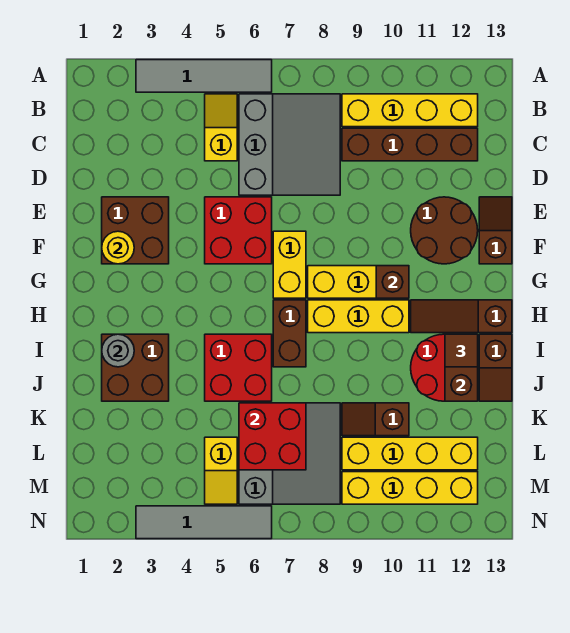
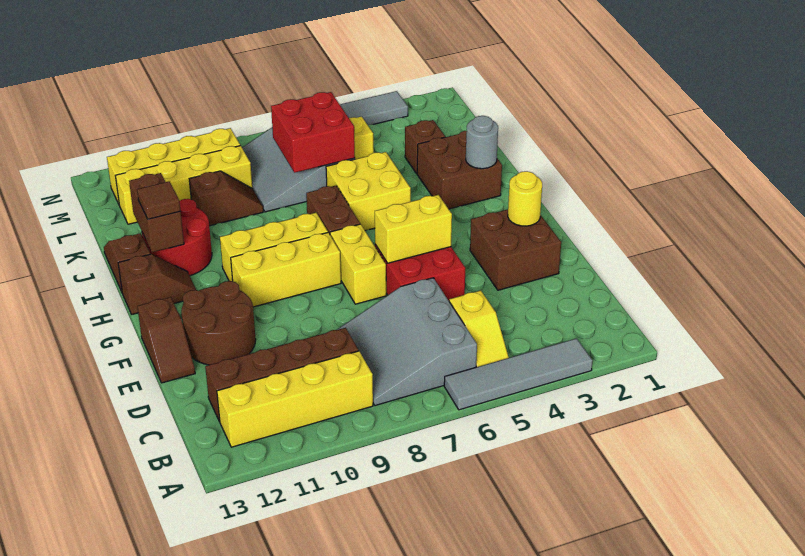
none -> yellow 1x2 brick [375,195,452,263]
brown 1x1 brick [376,266,409,298] -> brown 1x1 brick moved to [405,120,445,174]
brown 1x3 slope [411,300,512,333] -> brown 1x2 slope [118,254,196,314]
red 2x2 brick [205,334,272,401] -> yellow 2x2 brick [326,152,411,231]

